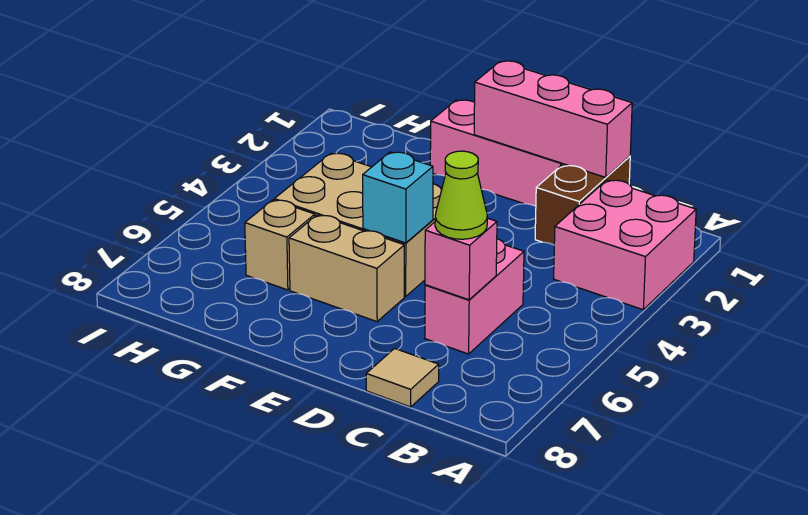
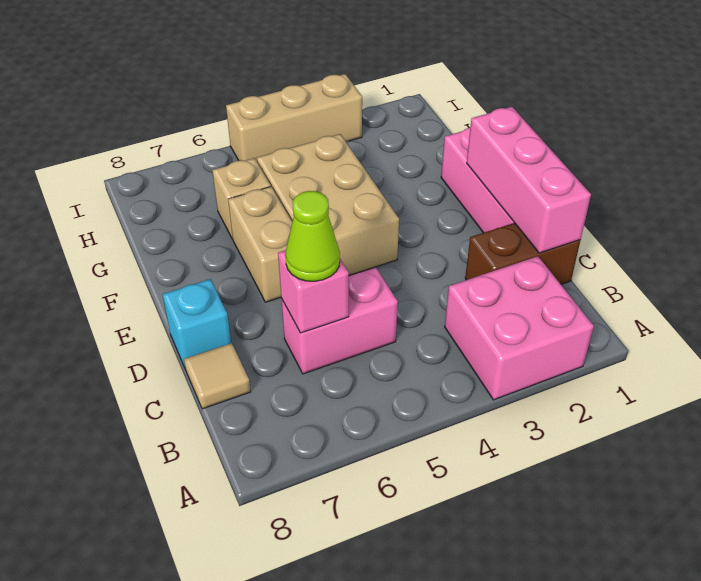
cyan 1x1 brick [363,152,433,243] -> cyan 1x1 brick moved to [162,279,231,370]
none -> tan 1x3 brick [226,74,362,161]

